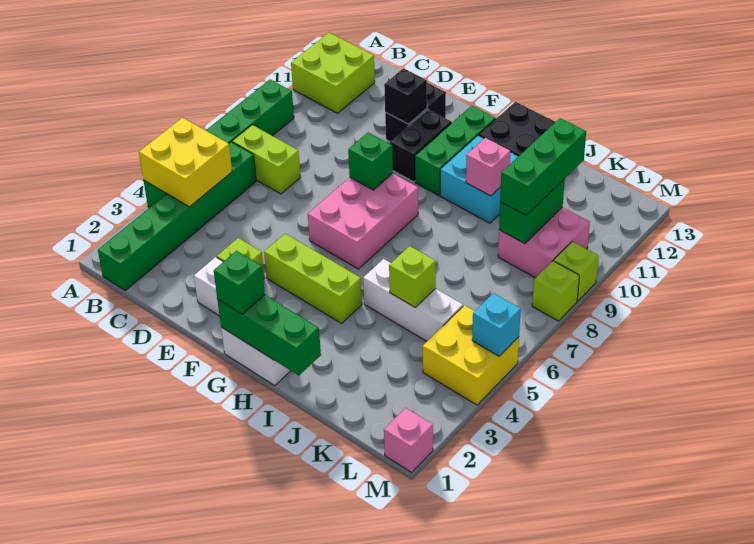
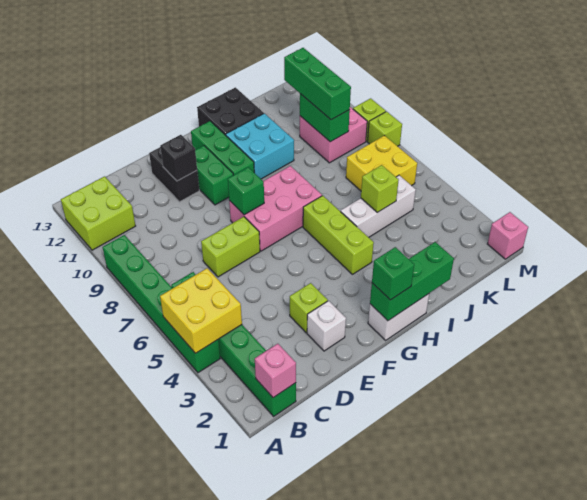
lime 1x2 brick [232,125,300,194] -> lime 1x2 brick moved to [201,217,260,277]
lime 1x3 brick [264,234,362,323] -> lime 1x3 brick turned to [303,196,374,274]
pink 2x3 brick [308,173,418,269] -> pink 2x3 brick turned to [229,166,322,251]
black 1x2 brick [390,109,452,182] -> green 1x2 brick [195,146,233,205]
pink 1x1 brick [466,138,510,196] -> pink 1x1 brick moved to [255,344,296,398]
yellow 2x2 brick [423,305,519,405] -> yellow 2x2 brick moved to [346,135,417,191]
cyan 1x1 brick [472,293,521,356] -> none

